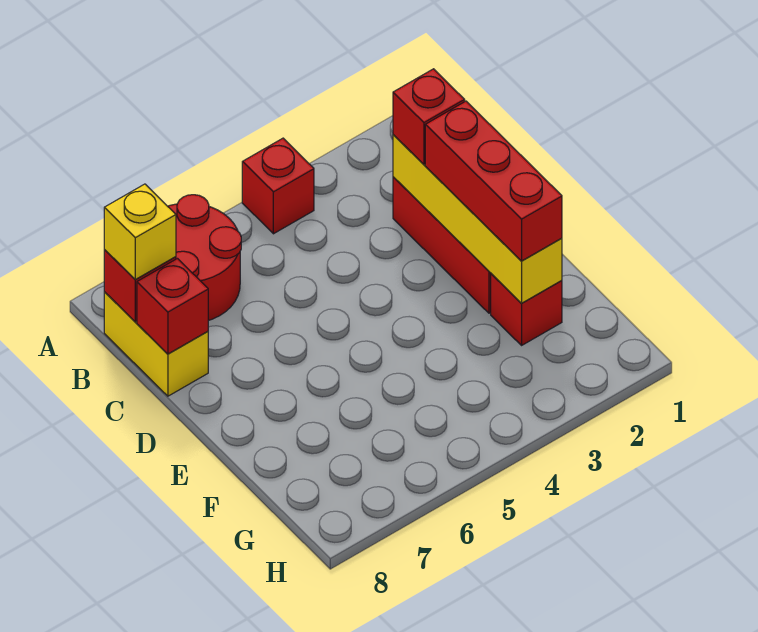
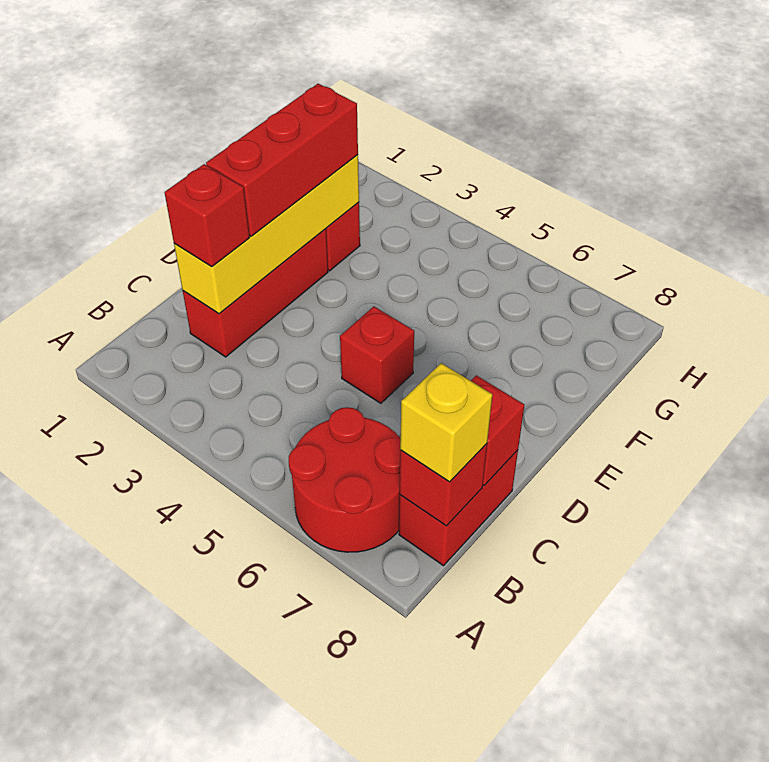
red 1x1 brick [242,138,314,234] -> red 1x1 brick moved to [340,306,414,403]
yellow 1x2 brick [104,292,208,396] -> red 1x2 brick [399,450,518,566]

